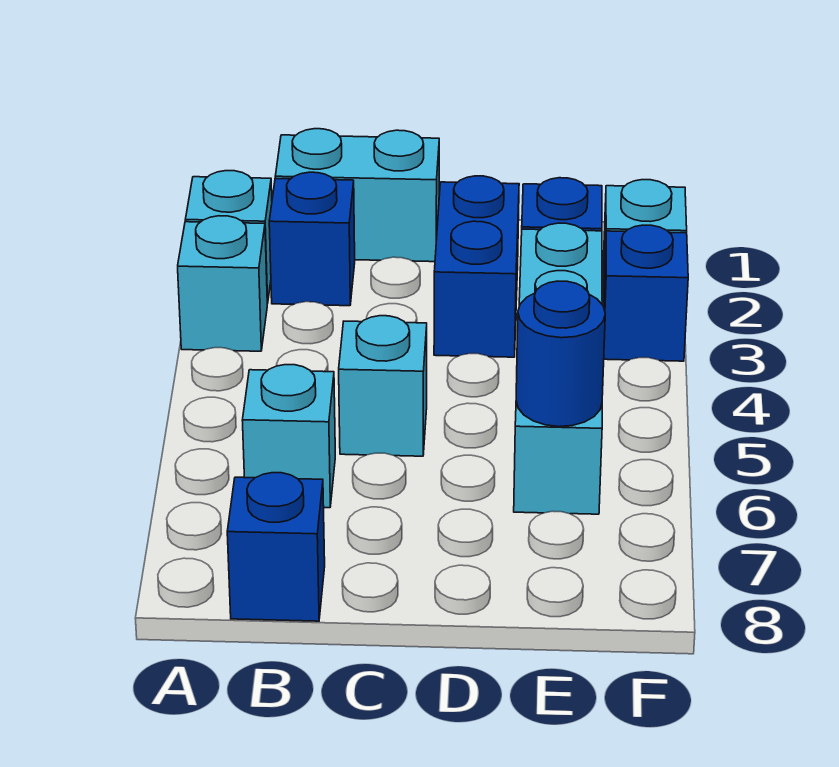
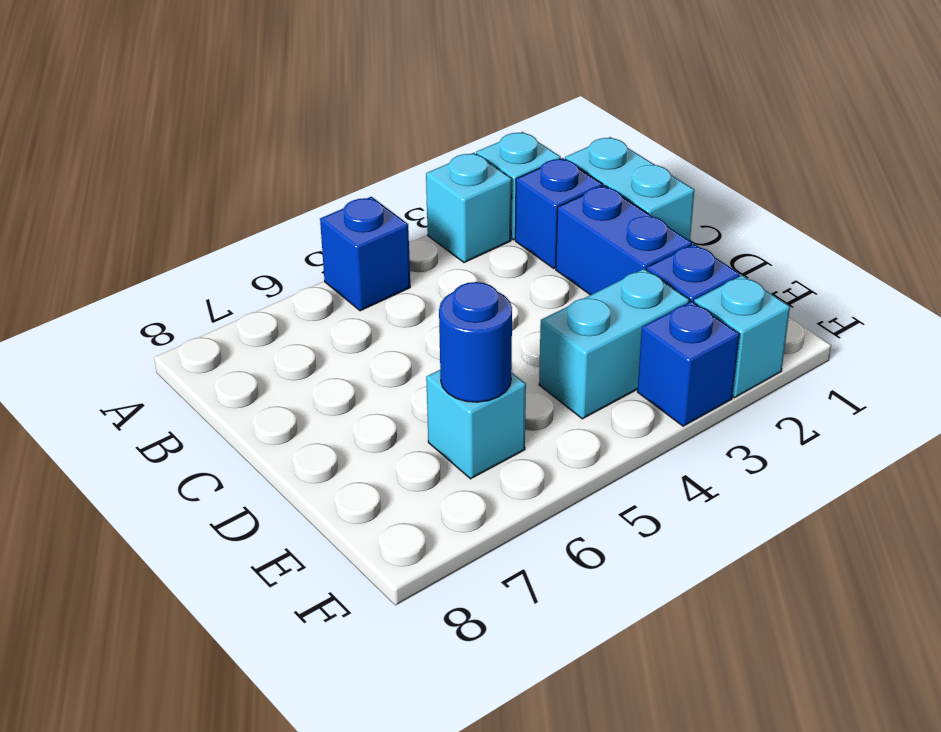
cyan 1x1 brick [242,365,335,508] -> none
blue 1x1 brick [227,473,325,621] -> blue 1x1 brick moved to [320,197,410,311]
cyan 1x1 brick [339,316,427,456] -> none
blue 1x2 brick [434,176,519,357] -> blue 1x2 brick turned to [556,185,692,295]

